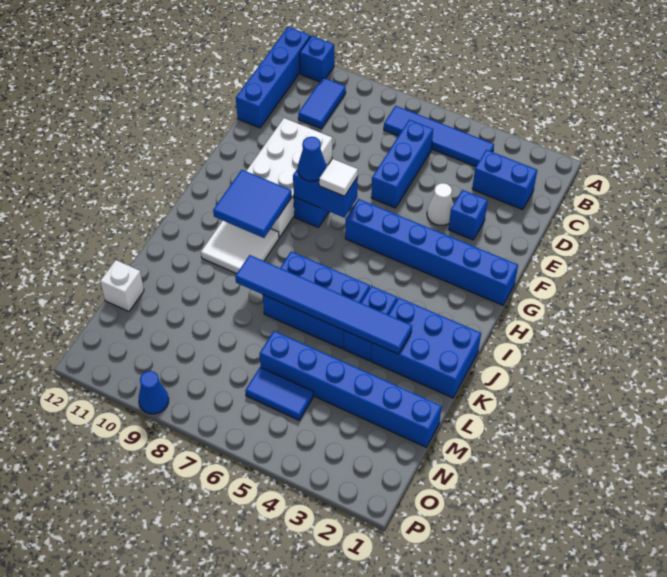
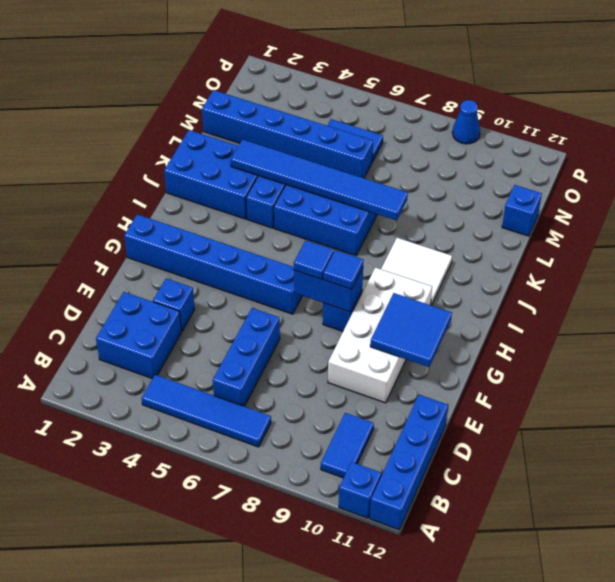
blue 1x2 brick [472,150,537,210] -> blue 2x2 brick [96,292,181,379]
white 1x1 cone [427,183,453,225] -> none
white 1x1 tile [319,159,358,196] -> blue 1x1 tile [294,240,334,279]
blue 1x1 cone [298,137,326,181] -> blue 1x1 tile [323,250,364,289]
blue 2x2 tile [213,170,292,238] -> blue 2x2 tile moved to [370,293,452,367]
white 1x1 brick [100,260,144,312] -> blue 1x1 brick [502,185,542,236]

